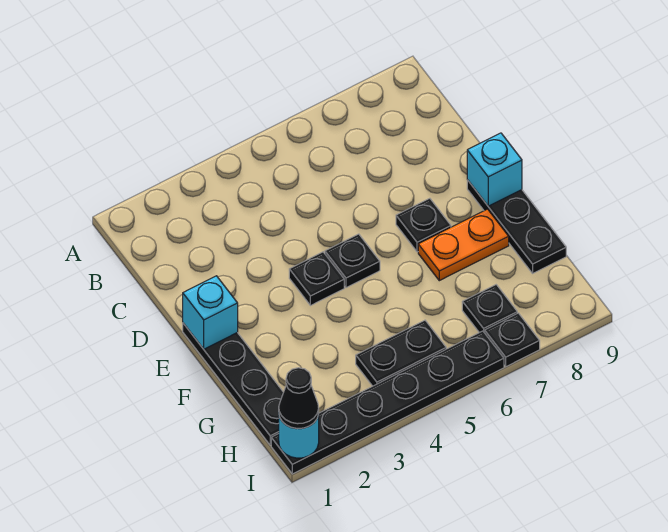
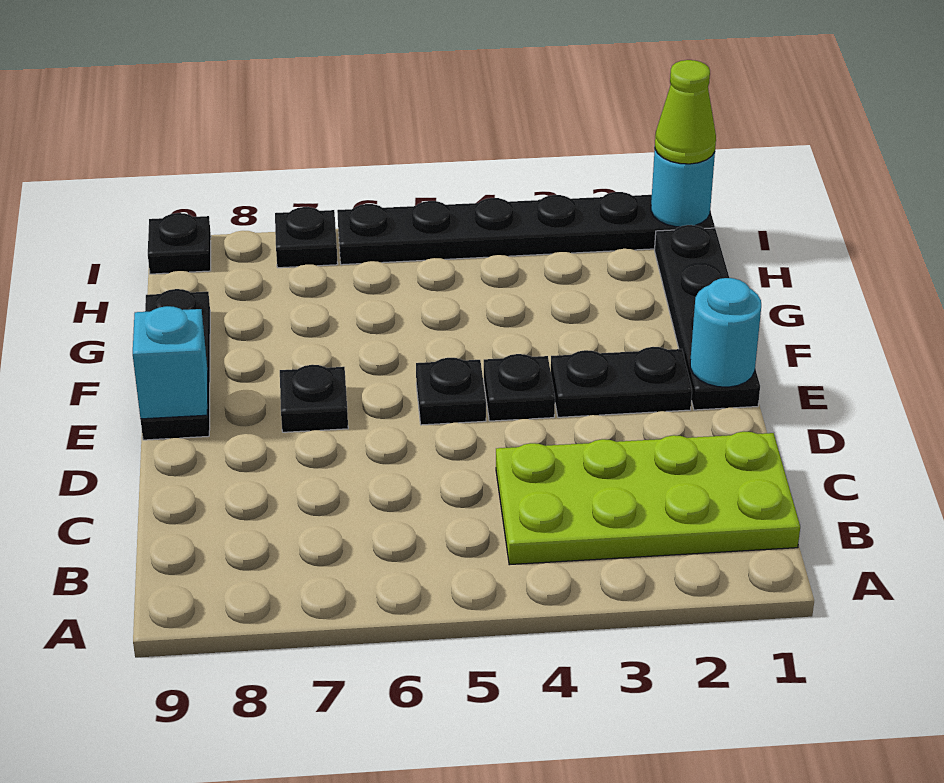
none -> lime 2x4 plate [496,432,800,565]
cyan 1x1 brick [183,276,238,349] -> cyan 1x1 round brick [690,278,761,387]
orange 1x2 plate [418,209,509,281] -> none
black 1x2 plate [356,320,446,386] -> black 1x2 plate moved to [551,347,692,417]
black 1x1 plate [462,285,517,333] -> black 1x1 plate moved to [148,213,211,274]
black 1x1 cone [279,368,319,429] -> lime 1x1 cone [655,60,716,164]

